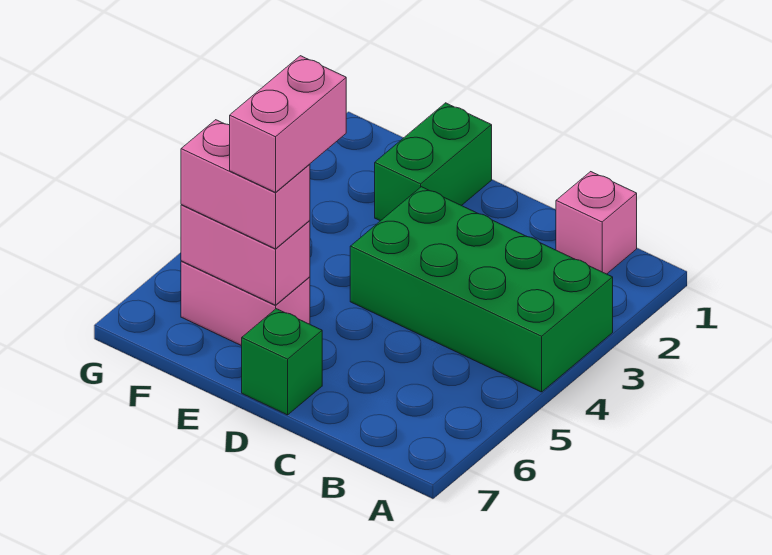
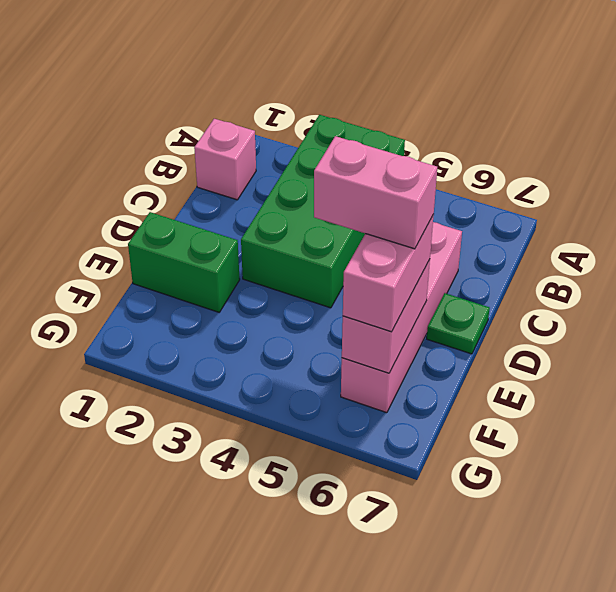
green 1x1 brick [242,309,322,415] -> green 1x1 plate [427,293,490,354]
pink 1x2 brick [181,261,310,346] -> pink 1x4 brick [341,222,462,413]

